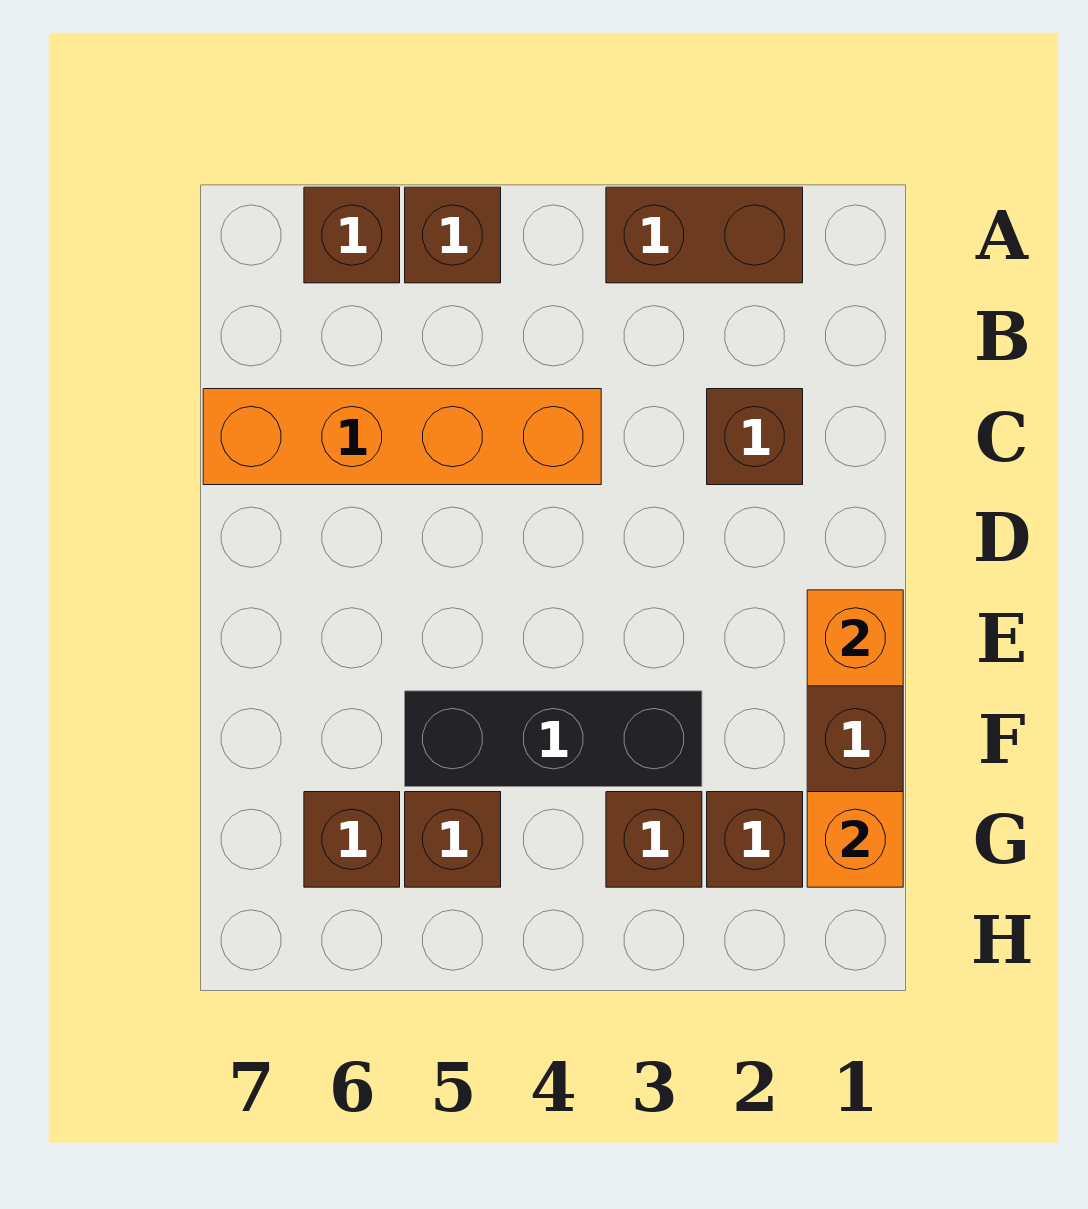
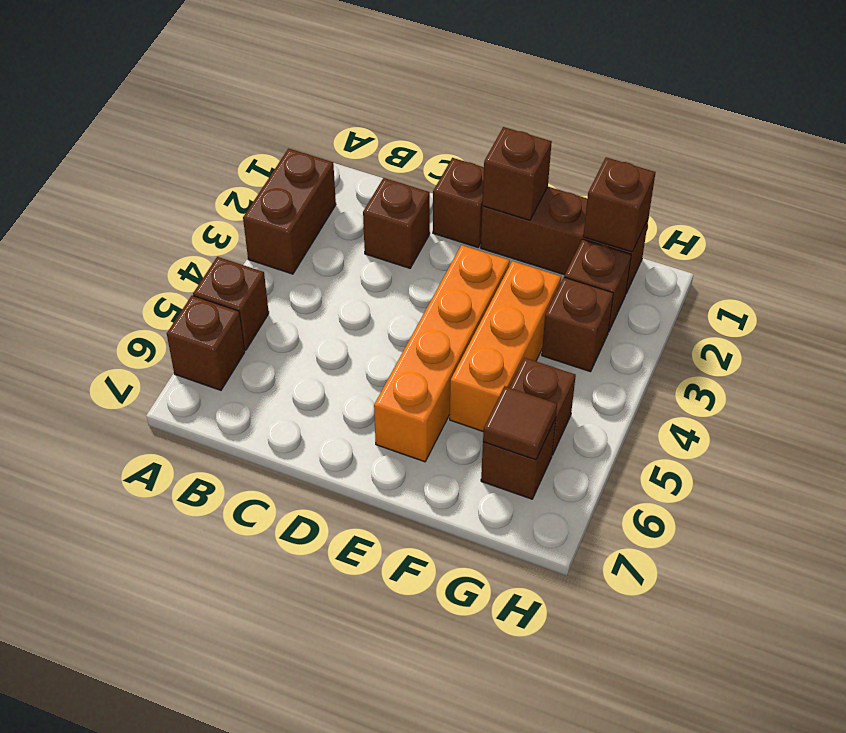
orange 1x4 brick [203,389,601,485] -> orange 1x4 brick moved to [374,245,510,462]
none -> brown 1x1 brick [433,158,484,247]
orange 1x1 brick [807,590,903,686] -> brown 1x1 brick [482,127,552,220]
black 1x3 brick [405,691,702,787] -> orange 1x3 brick [450,261,561,431]
orange 1x1 brick [807,792,903,887] -> brown 1x1 brick [583,157,655,252]
none -> brown 1x1 tile [483,386,557,460]

